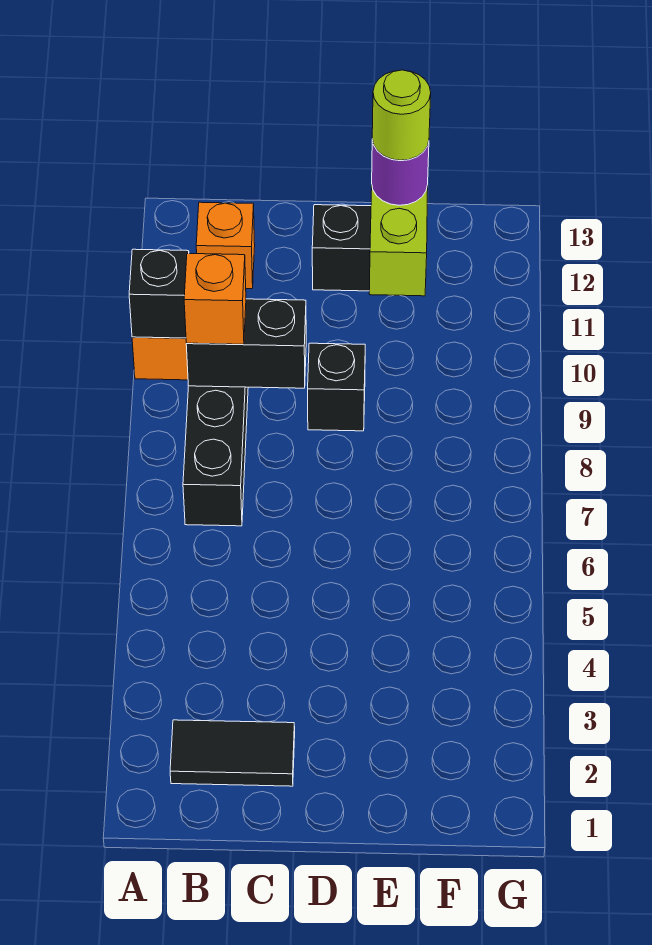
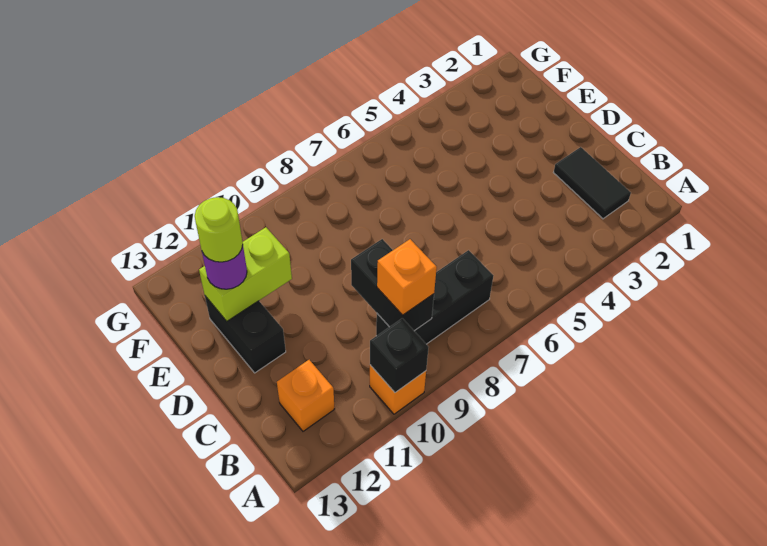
black 1x1 brick [308,343,365,431] -> none

